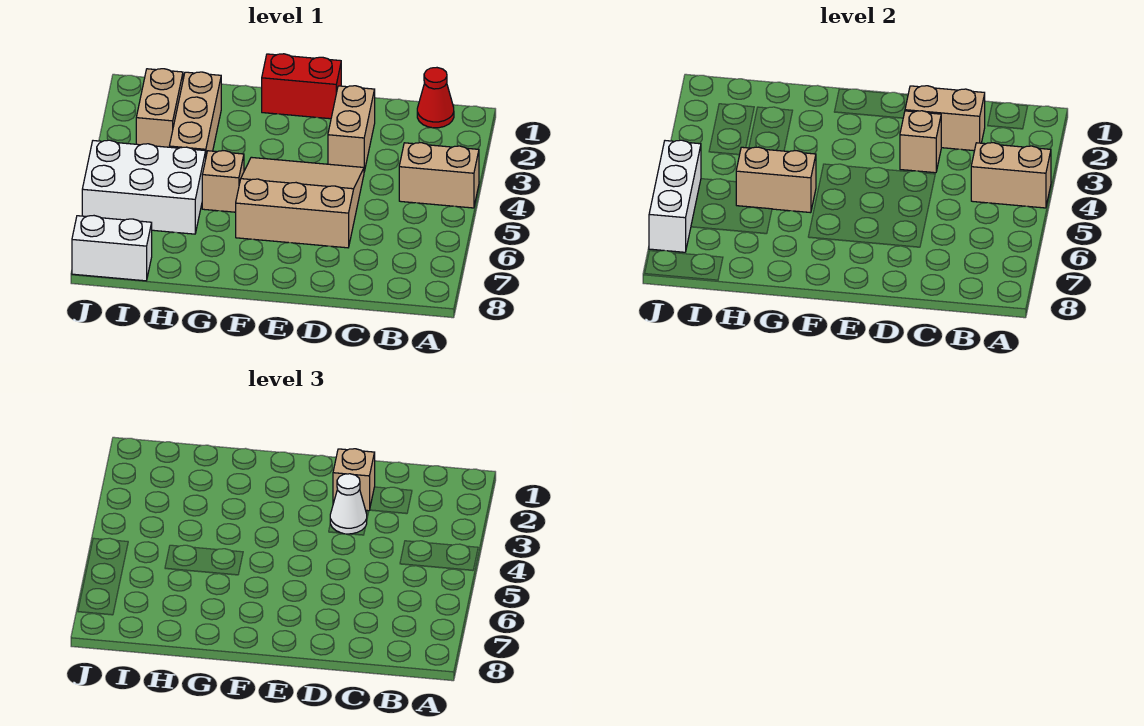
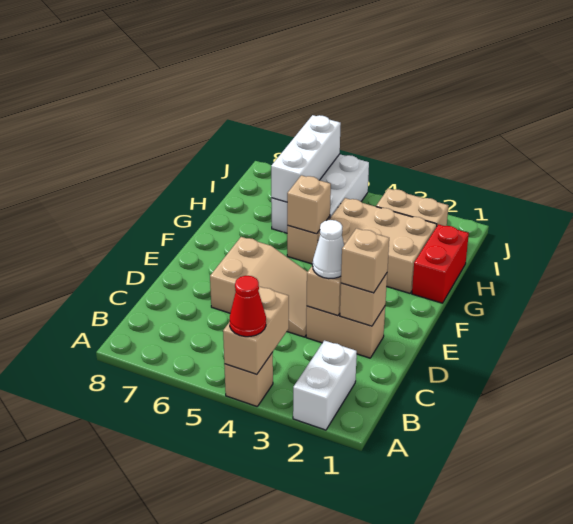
tan 1x2 brick [399,143,479,208] -> tan 1x1 brick [224,353,273,406]
red 1x1 cone [417,68,454,128] -> red 1x1 cone moved to [230,276,266,337]
tan 1x2 brick [905,86,985,151] -> tan 1x1 brick [340,273,387,326]
tan 3x3 slope [236,157,364,248] -> tan 2x3 slope [210,237,307,337]
red 1x2 brick [262,54,341,119] -> red 1x2 brick moved to [412,224,469,303]
tan 1x2 brick [736,147,816,213] -> tan 1x1 brick [287,175,331,234]
tan 1x3 brick [169,72,221,155] -> tan 2x3 brick [318,198,437,293]
white 1x2 brick [72,216,152,281] -> white 1x2 brick moved to [293,340,357,430]
white 1x3 brick [649,140,701,252] -> white 1x3 brick turned to [271,115,341,202]

